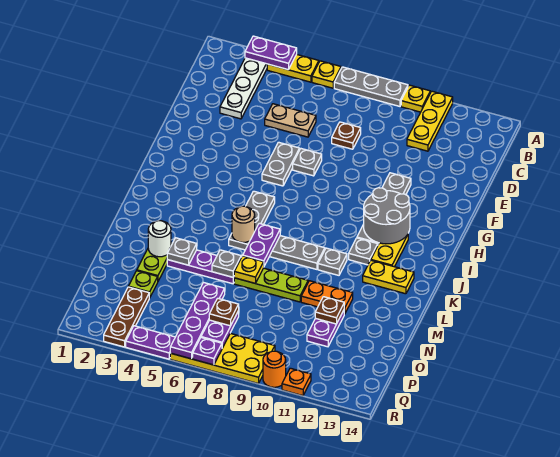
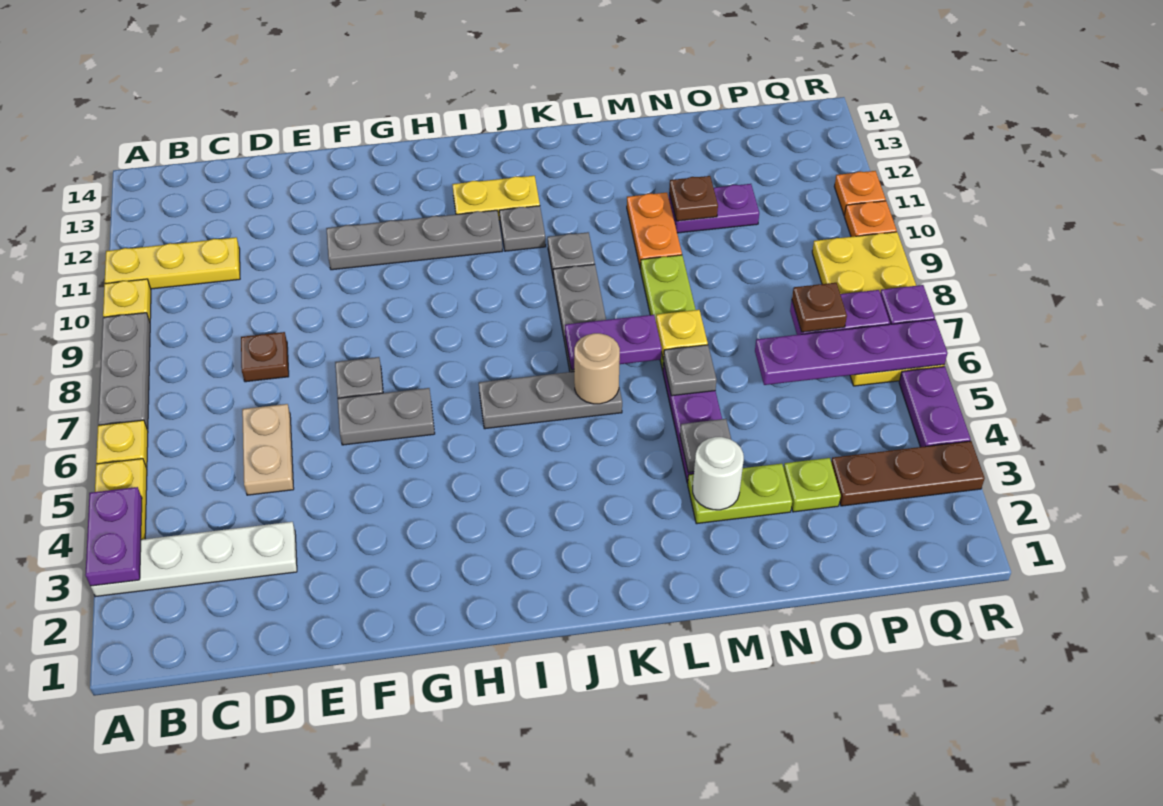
grey 2x2 round brick [364,188,410,244] -> none
yellow 1x2 plate [363,260,414,294] -> none
orange 1x1 round brick [263,351,286,387] -> orange 1x1 plate [844,201,897,237]

